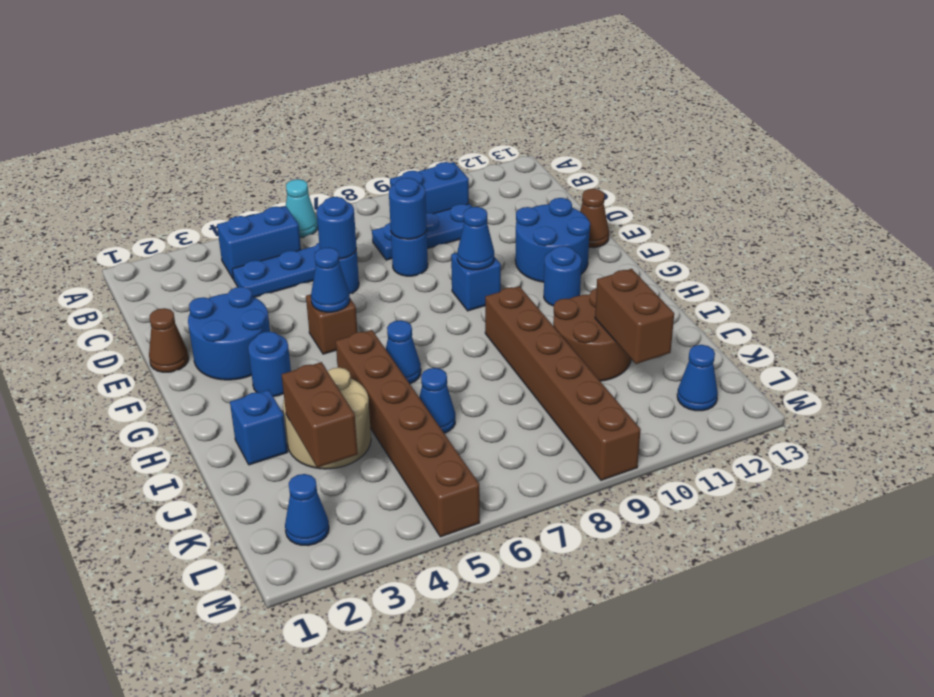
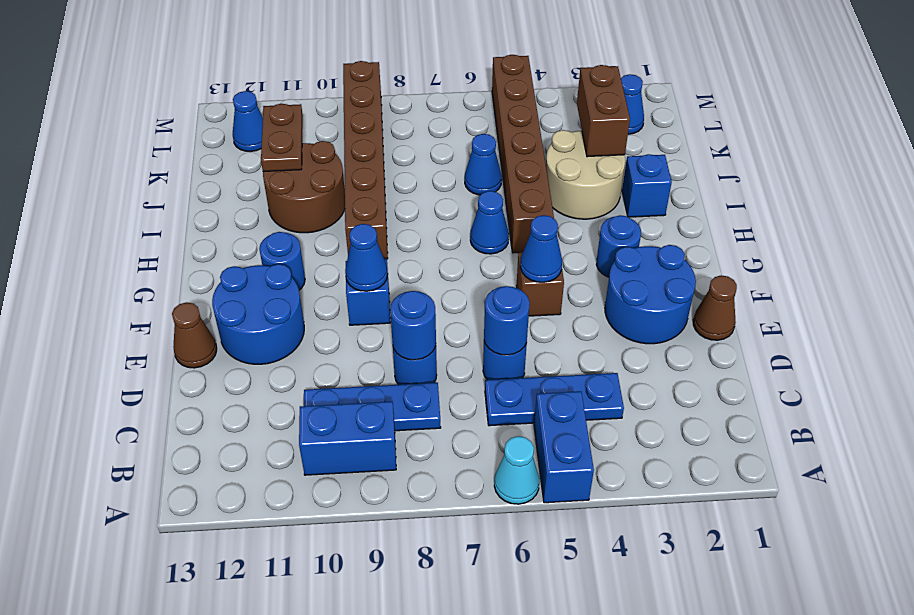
blue 1x2 brick [217,206,301,278] -> blue 1x2 brick turned to [534,391,594,503]
brown 1x2 brick [595,269,674,364] -> brown 1x2 plate [261,104,303,172]

